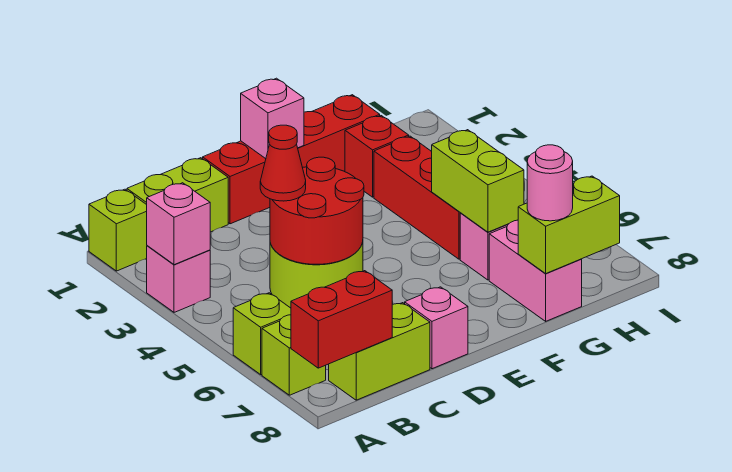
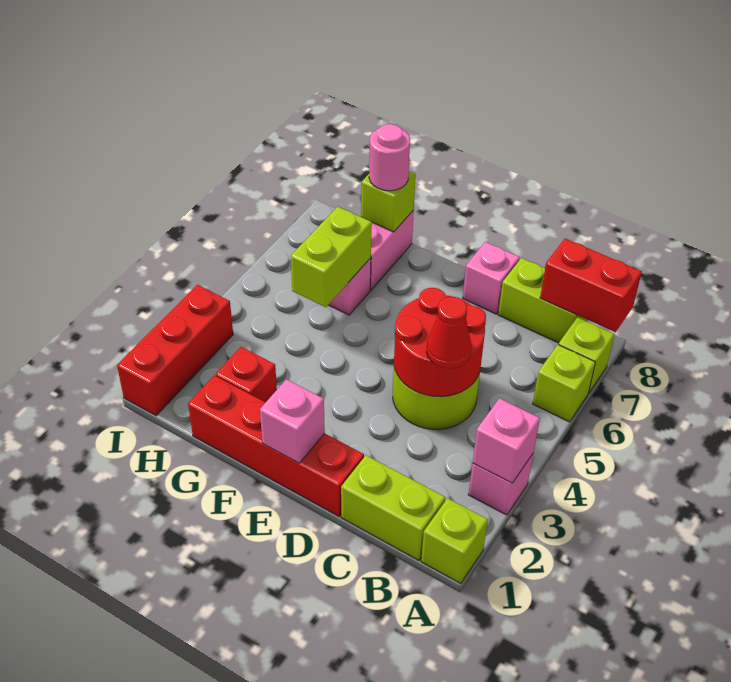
red 1x3 brick [374,136,460,259] -> red 1x3 brick moved to [117,285,233,416]
lime 1x2 brick [518,176,620,273] -> lime 1x1 brick [361,171,416,232]

